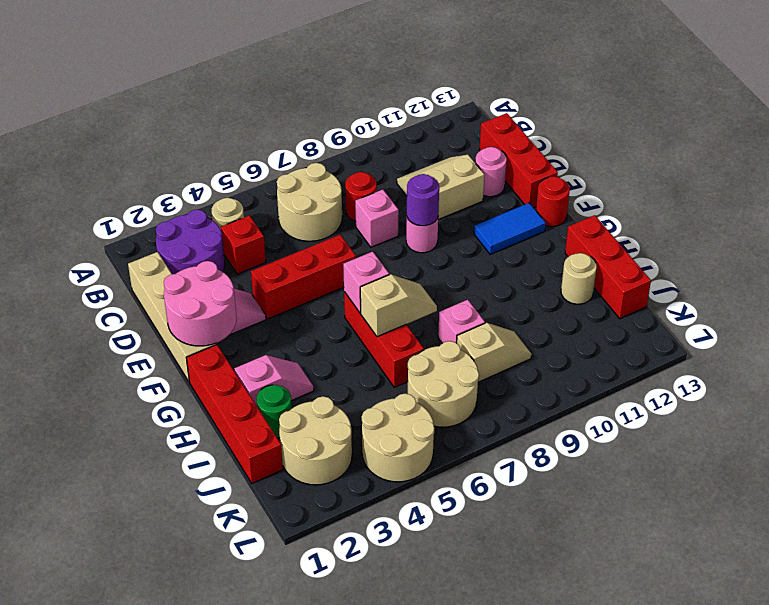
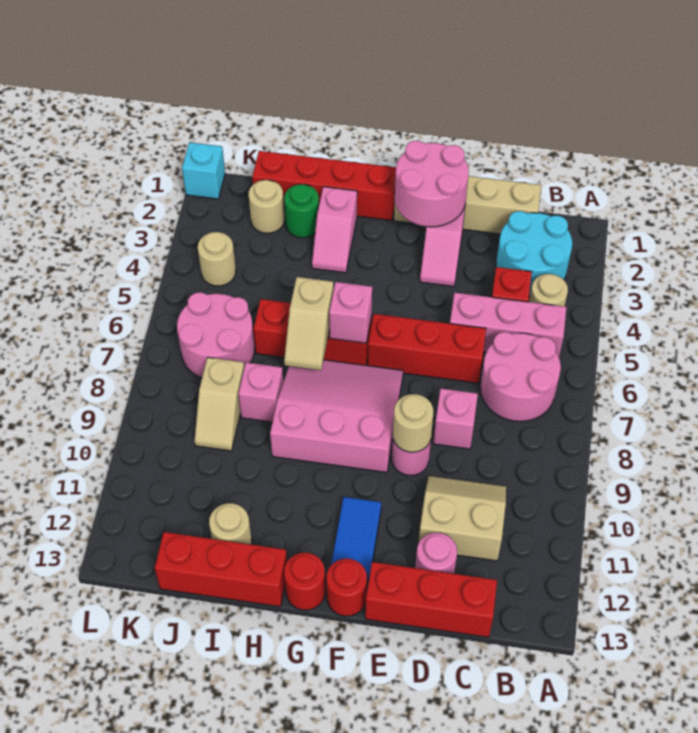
purple 2x2 round brick [156,209,225,274] -> cyan 2x2 round brick [496,211,572,296]
none -> pink 1x3 brick [450,293,566,357]
tan 2x2 round brick [277,163,342,241] -> pink 2x2 round brick [480,332,561,421]
red 1x1 round brick [345,172,377,221] -> red 1x1 round brick moved to [284,553,325,610]
tan 2x2 slope [397,155,484,220] -> tan 2x2 slope turned to [419,476,506,561]
red 1x3 brick [251,235,356,319] -> red 1x3 brick turned to [368,314,486,383]
purple 1x1 round brick [407,174,439,226] -> tan 1x1 round brick [393,394,433,452]
none -> pink 3x3 slope [270,360,403,472]
tan 2x2 round brick [279,396,352,485] -> tan 1x1 round brick [249,180,284,233]
tan 2x2 round brick [408,341,479,427] -> pink 2x2 round brick [177,292,255,378]
tan 2x2 round brick [362,394,434,482] -> tan 1x1 round brick [198,232,236,286]
none -> cyan 1x1 brick [182,142,225,199]

